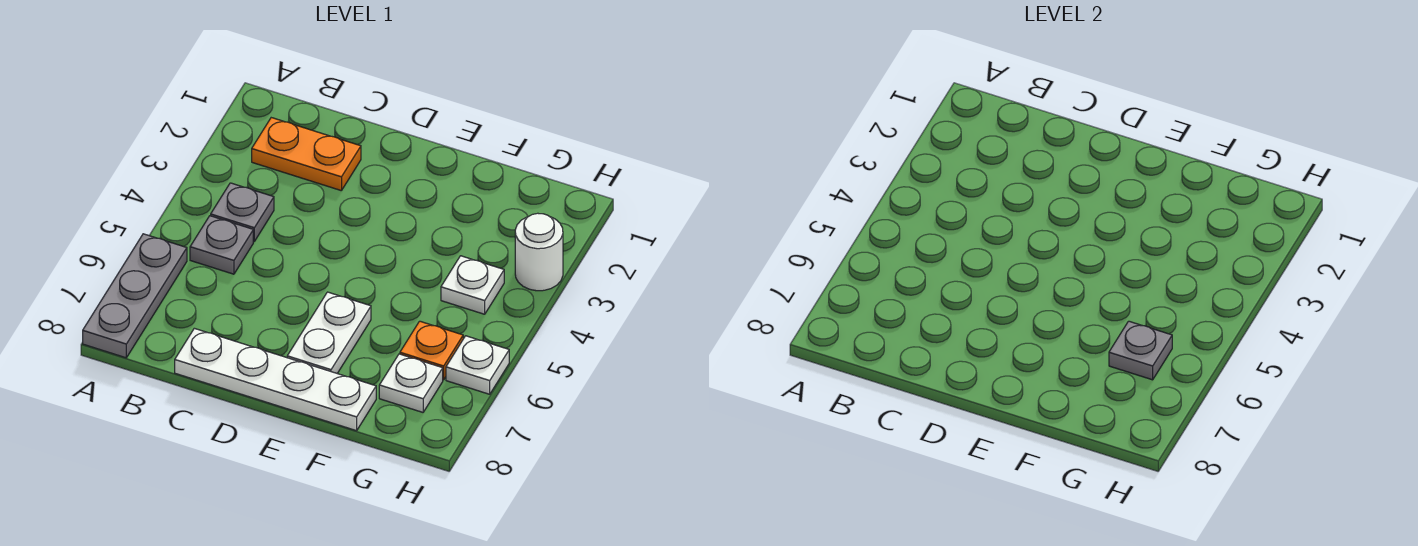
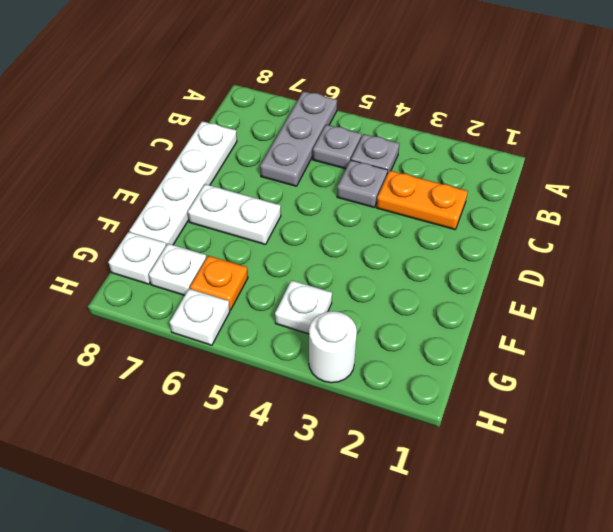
grey 1x3 plate [83,234,187,358] -> grey 1x3 plate turned to [260,91,337,186]
orange 1x2 plate [252,118,361,191] -> orange 1x2 plate turned to [376,171,468,230]
grey 1x1 plate [1109,321,1172,380] -> grey 1x1 plate moved to [337,160,387,207]
none -> white 1x1 plate [108,232,166,284]

